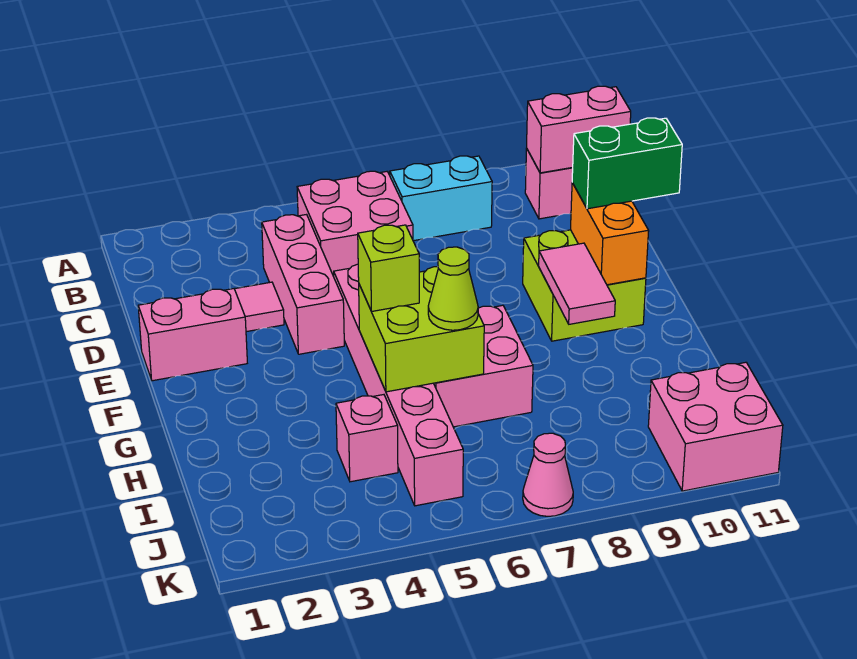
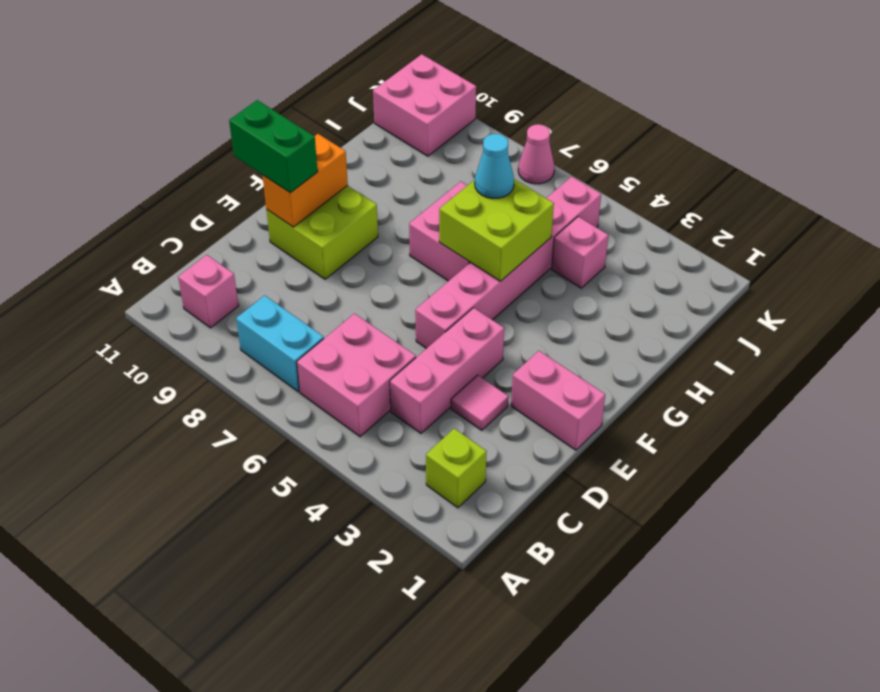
pink 1x2 brick [527,86,631,173] -> none
pink 1x2 tile [539,243,615,324] -> none
lime 1x1 brick [358,225,419,312] -> lime 1x1 brick moved to [426,428,487,508]
lime 1x1 cone [428,247,478,330] -> cyan 1x1 cone [475,134,514,199]

